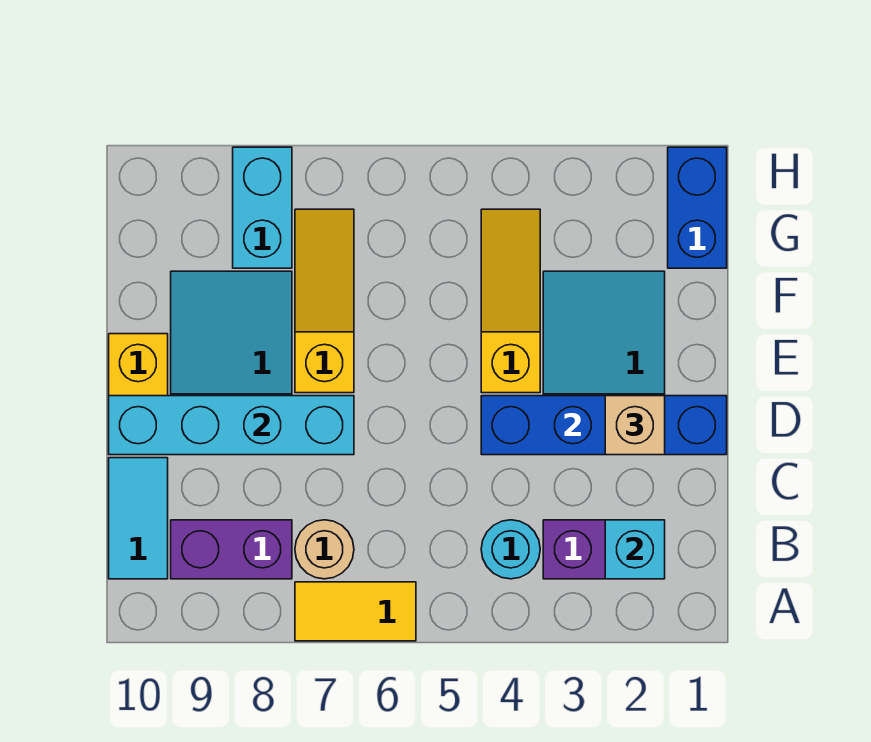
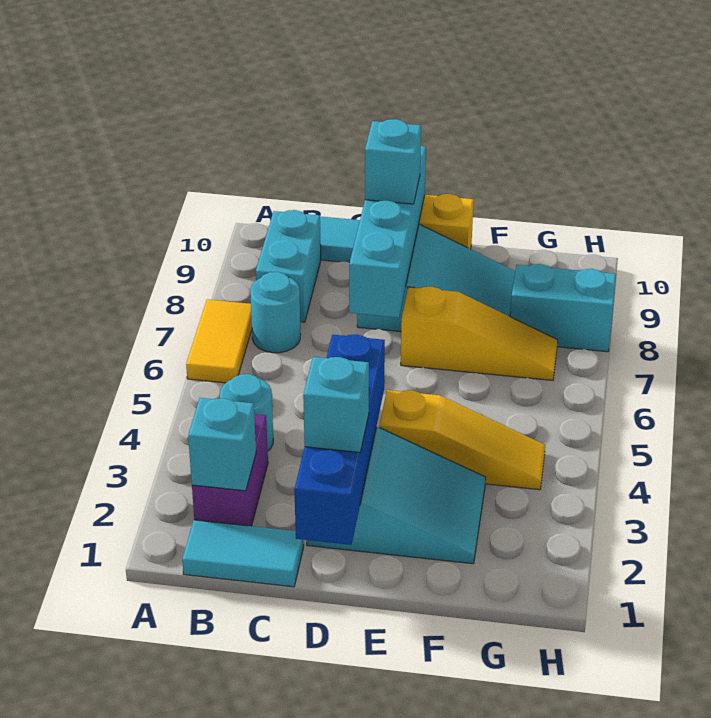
none -> cyan 1x2 tile [182,520,304,587]
tan 1x1 round brick [295,520,354,579] -> cyan 1x1 round brick [250,272,301,353]
purple 1x2 brick [171,520,292,579] -> cyan 1x2 brick [256,210,321,322]
tan 1x1 brick [605,396,665,455] -> cyan 1x1 brick [303,357,369,453]
none -> cyan 1x1 brick [365,119,421,204]
blue 1x2 brick [668,147,727,268] -> none

